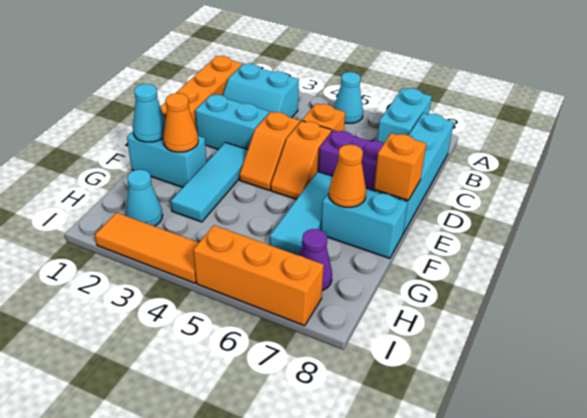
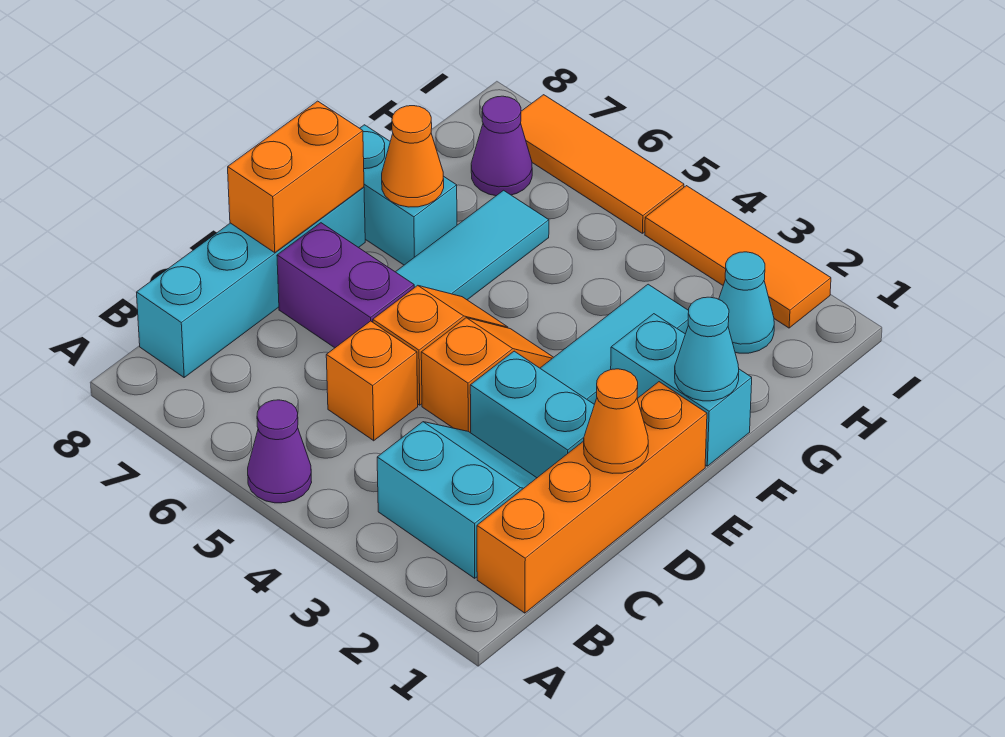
cyan 1x1 cone [334,72,363,123] -> purple 1x1 cone [248,400,312,503]
cyan 1x2 brick [377,88,432,143] -> none
orange 1x1 brick [374,133,426,200] -> orange 1x2 brick [228,101,364,253]
orange 1x1 cone [163,93,198,152] -> orange 1x1 cone moved to [584,369,648,473]
orange 1x3 brick [193,226,324,326] -> orange 1x3 tile [521,95,684,233]

